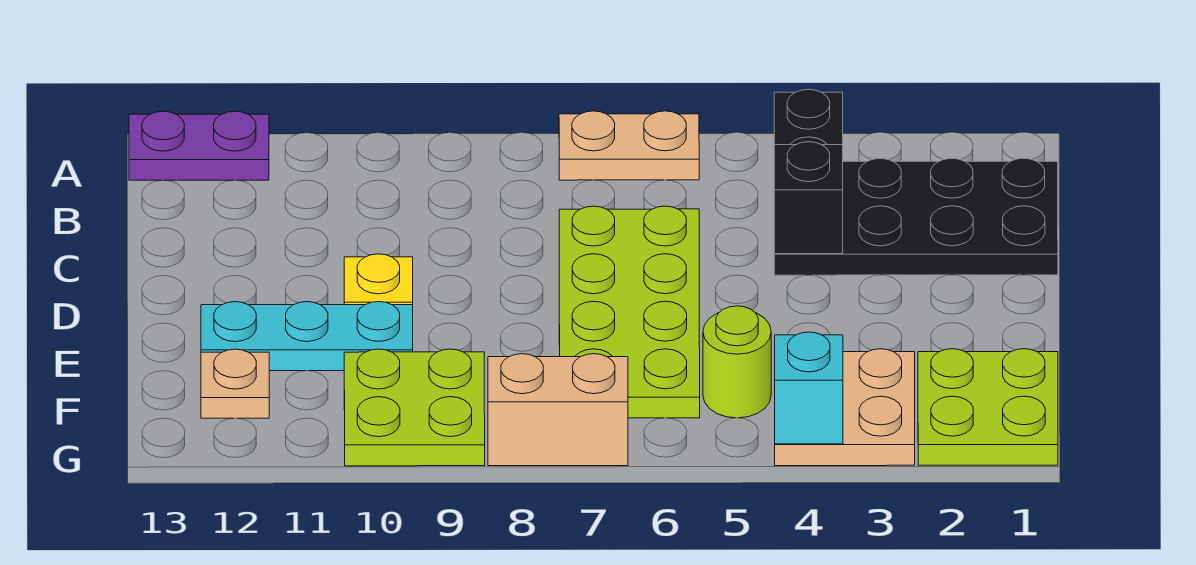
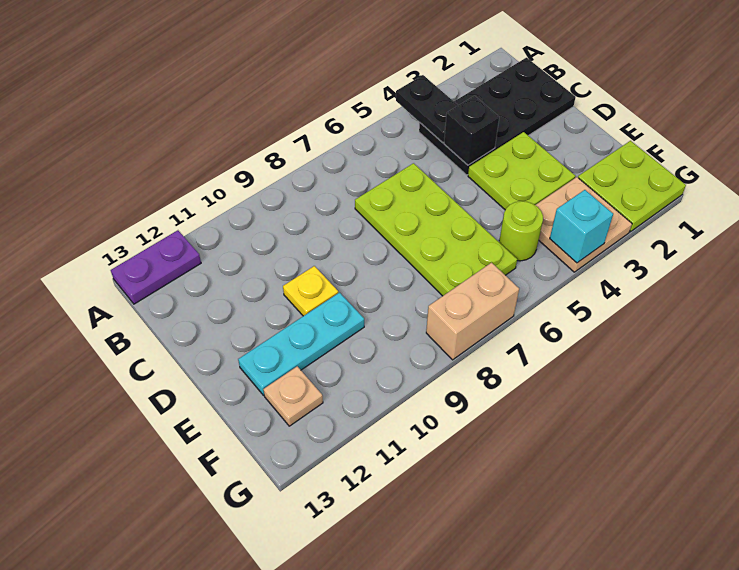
tan 1x2 plate [559,111,699,180] -> none
lime 2x2 plate [344,349,485,466] -> lime 2x2 plate moved to [468,132,575,210]

